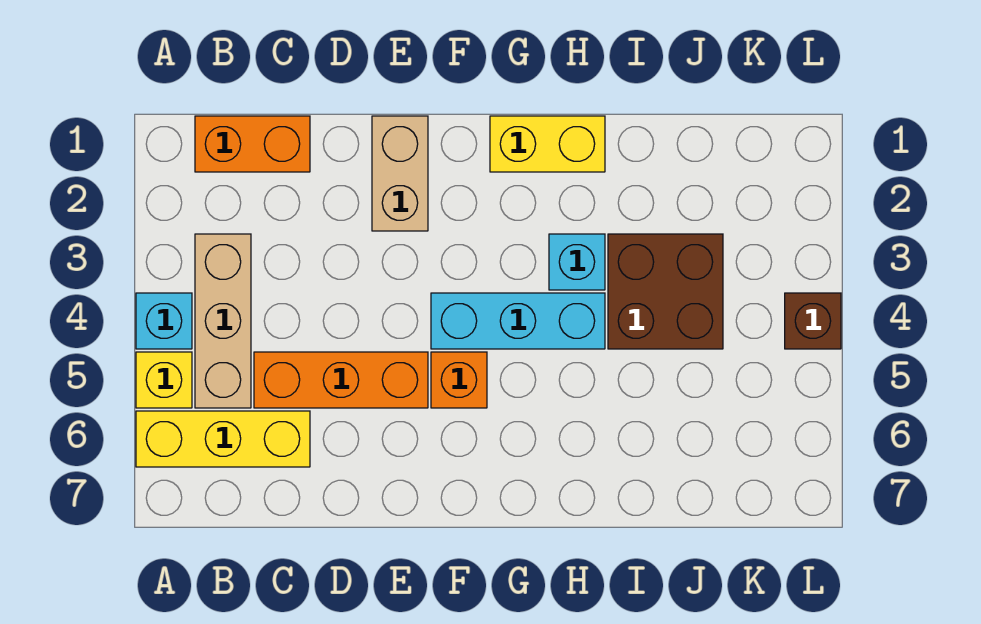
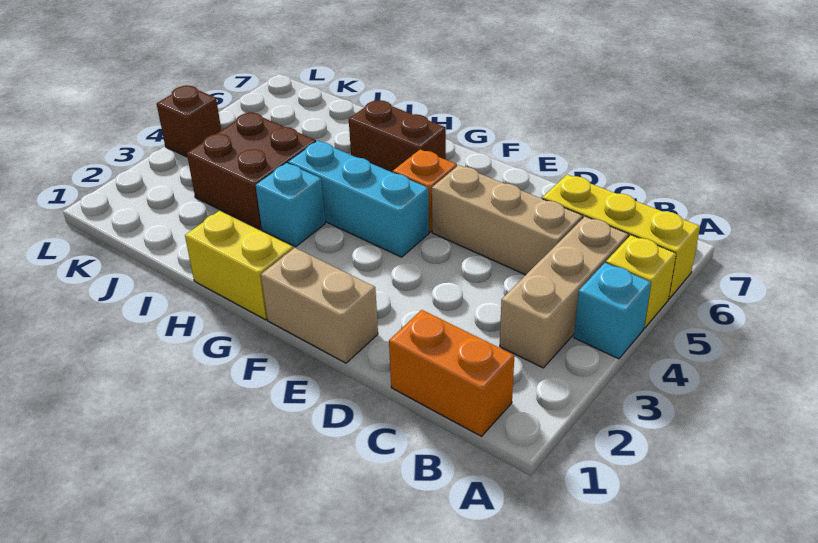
orange 1x3 brick [254,352,428,408] -> tan 1x3 brick [432,165,583,275]
tan 1x2 brick [372,116,428,231] -> tan 1x2 brick turned to [261,248,378,363]
none -> brown 1x2 brick [349,100,446,172]

